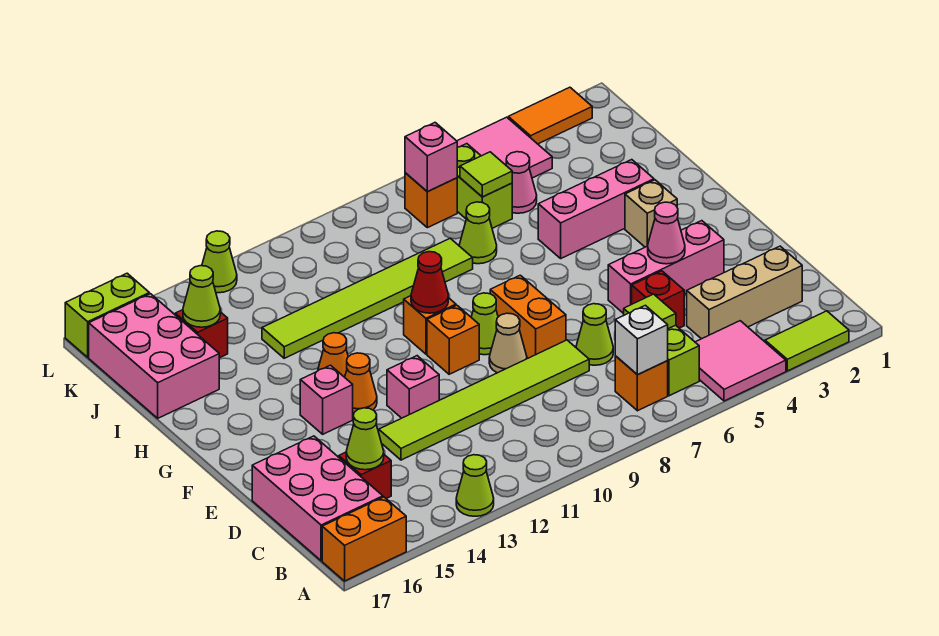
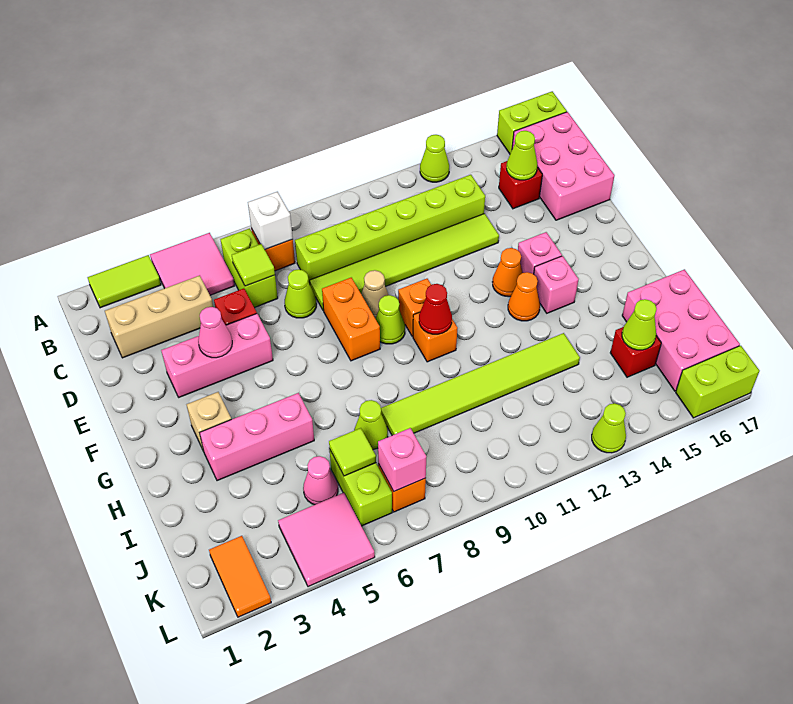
orange 1x2 brick [322,497,406,581] -> lime 1x2 brick [497,91,567,154]
none -> lime 1x6 brick [295,175,485,284]
pink 1x1 brick [387,356,439,418] -> pink 1x1 brick moved to [534,256,579,313]
orange 1x2 tile [508,87,592,144] -> orange 1x2 tile turned to [209,536,271,617]

